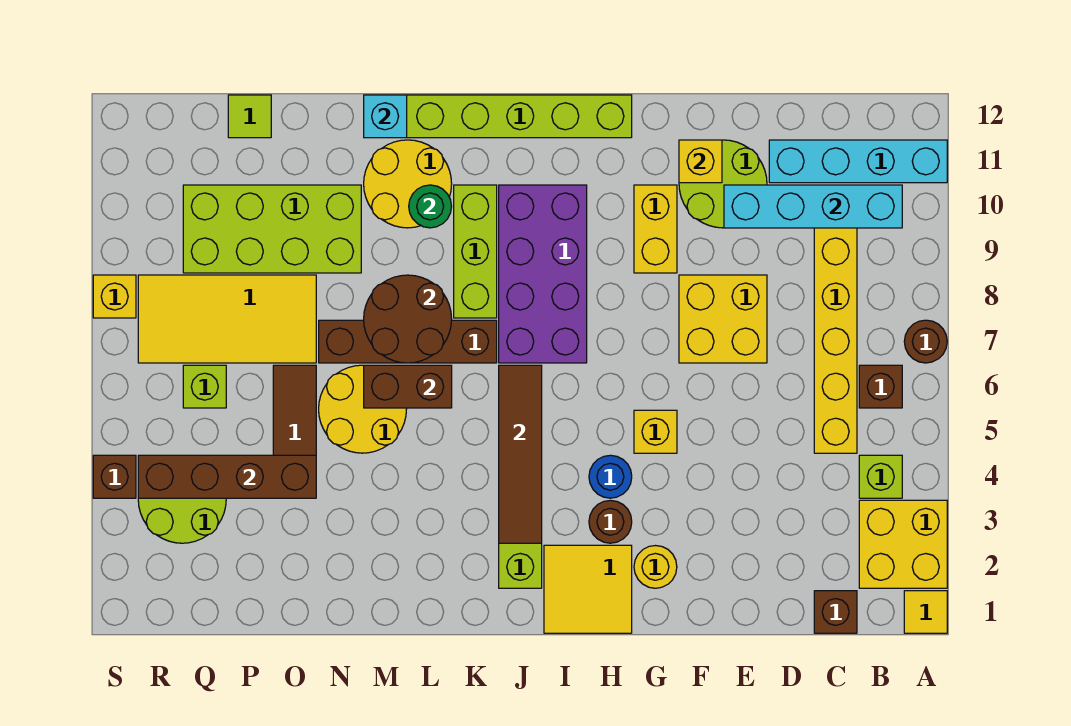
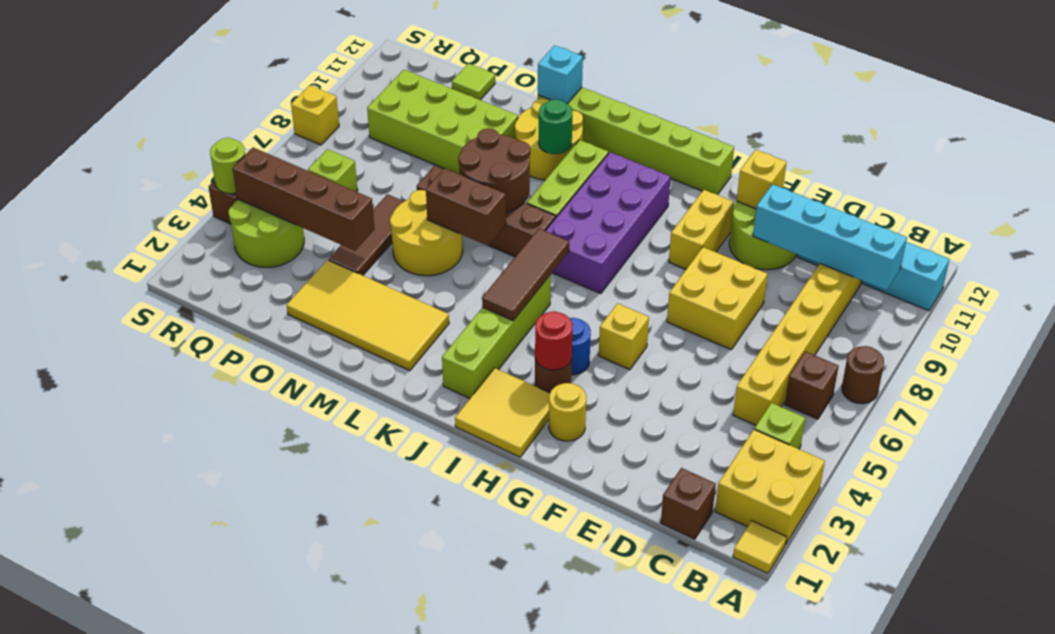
none -> red 1x1 round brick [535,311,573,370]
brown 1x4 tile [499,365,542,543] -> brown 1x3 tile [482,229,569,321]
yellow 2x4 tile [138,275,316,363] -> yellow 2x4 tile moved to [287,260,449,371]
none -> lime 1x1 round brick [210,138,245,194]

